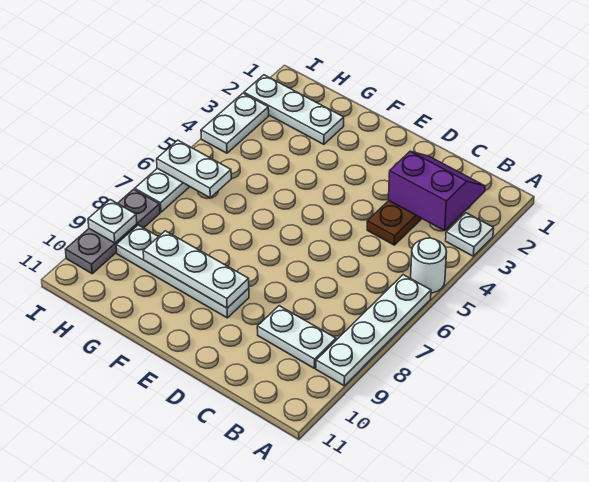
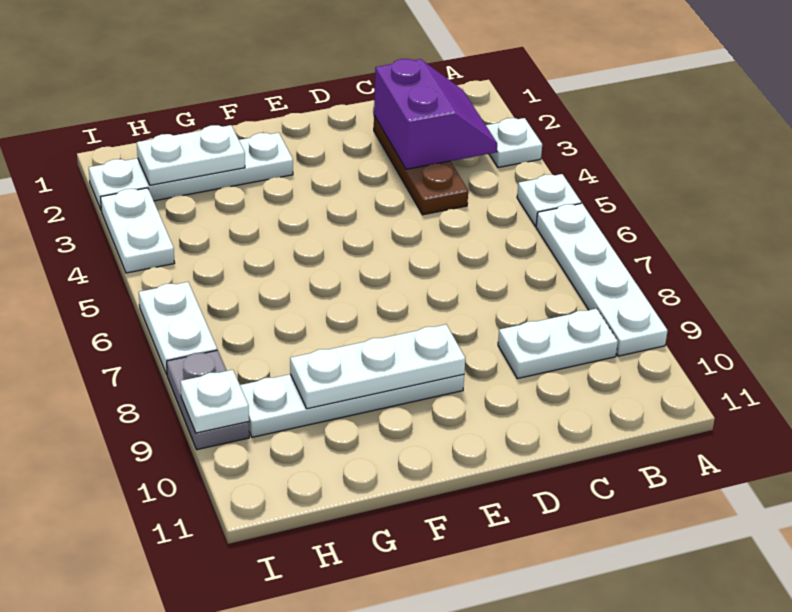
white 1x1 round brick [411,238,447,293] -> white 1x1 plate [517,174,581,226]
purple 2x2 slope [389,151,485,231] -> purple 2x2 slope turned to [374,59,497,169]
white 1x3 plate [244,75,344,144] -> white 1x4 plate [89,133,293,210]
white 1x2 plate [157,140,231,198] -> white 1x2 plate moved to [137,125,245,185]
grey 1x3 plate [66,189,160,274] -> grey 1x2 plate [167,350,249,450]

